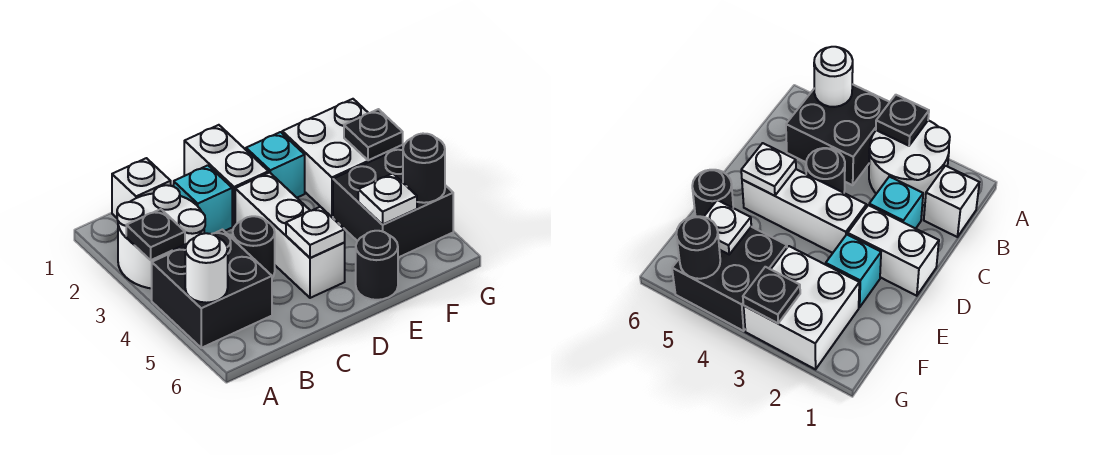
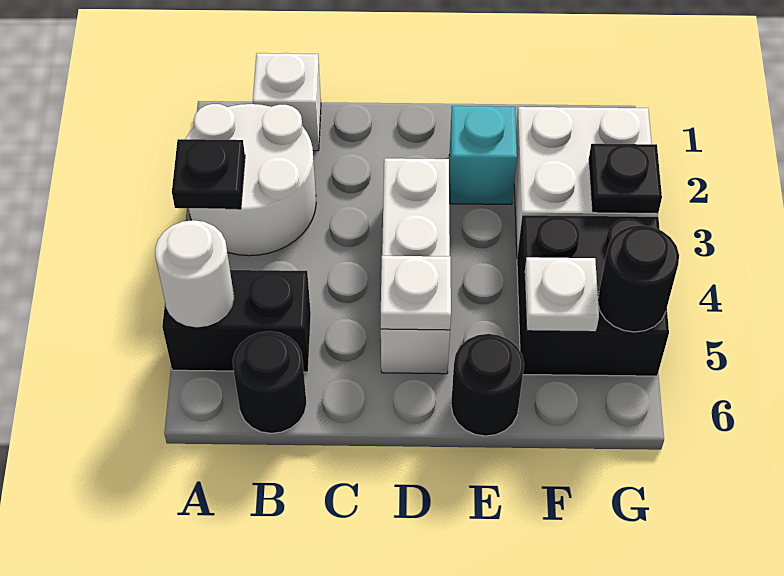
black 2x2 brick [152,230,272,348] -> black 1x2 brick [162,270,311,372]
cyan 1x1 brick [174,165,232,234] -> none
black 1x1 round brick [233,216,275,278] -> black 1x1 round brick moved to [233,331,307,433]
white 1x2 brick [184,125,268,227] -> none

